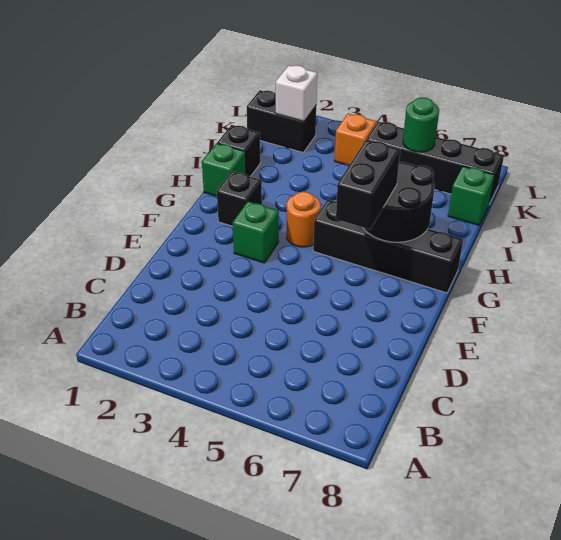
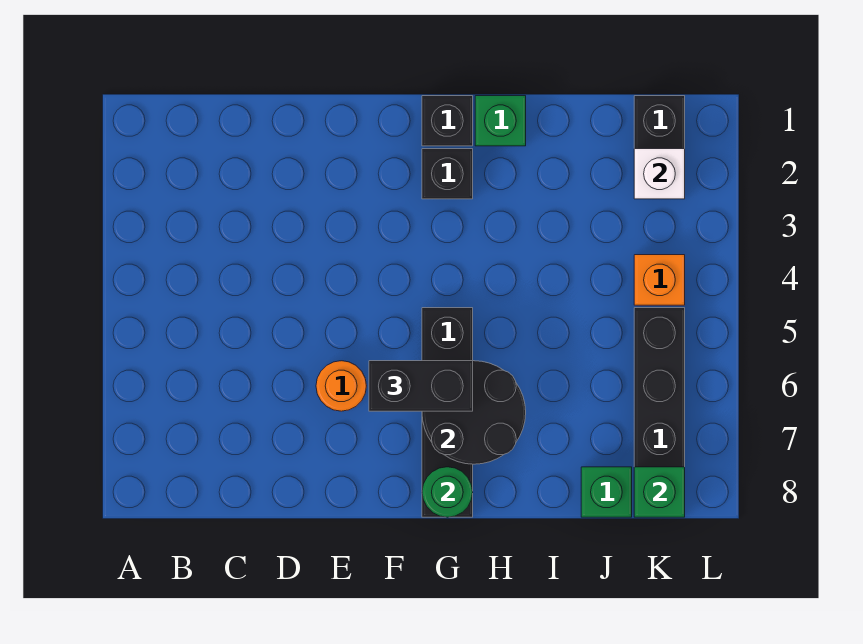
green 1x1 brick [233,201,279,263] -> green 1x1 brick moved to [634,467,685,517]
orange 1x1 round brick [287,192,321,247] -> orange 1x1 round brick moved to [316,361,366,411]
black 1x1 brick [217,125,260,177] -> black 1x1 brick moved to [422,96,473,146]
green 1x1 round brick [403,97,439,152] -> green 1x1 round brick moved to [422,467,473,517]

